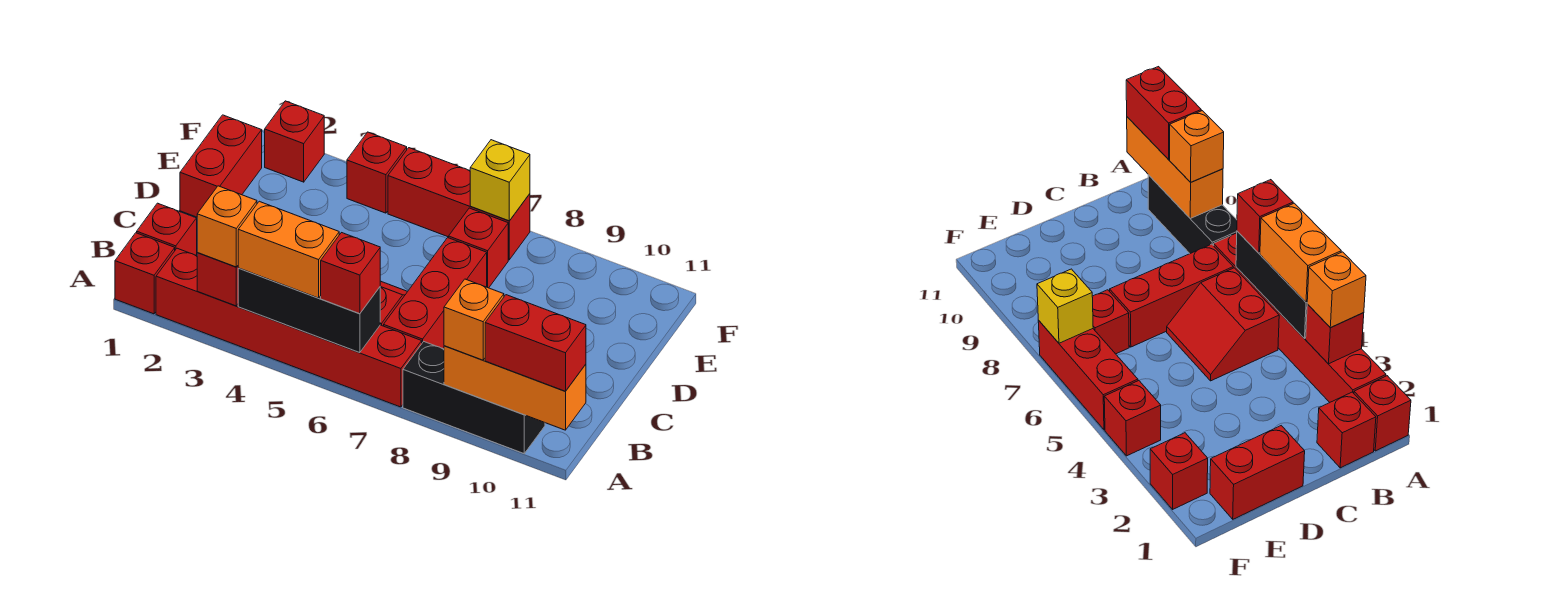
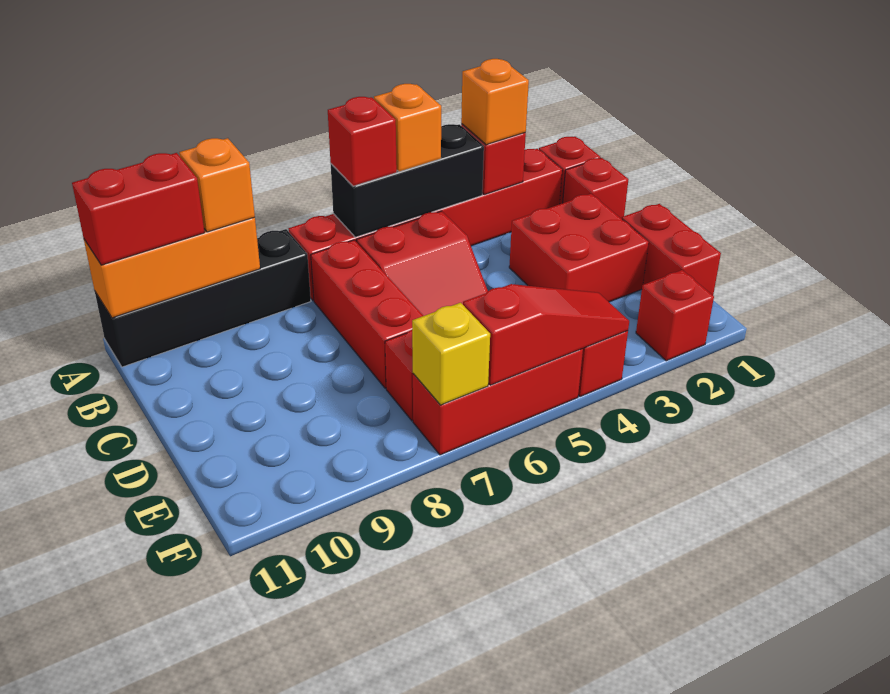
orange 1x2 brick [238,201,339,298] -> orange 1x1 brick [374,84,441,172]
black 1x3 brick [403,342,545,453] -> black 1x4 brick [95,229,311,367]
none -> red 2x2 brick [509,194,649,302]
none -> red 1x3 slope [463,284,629,385]

